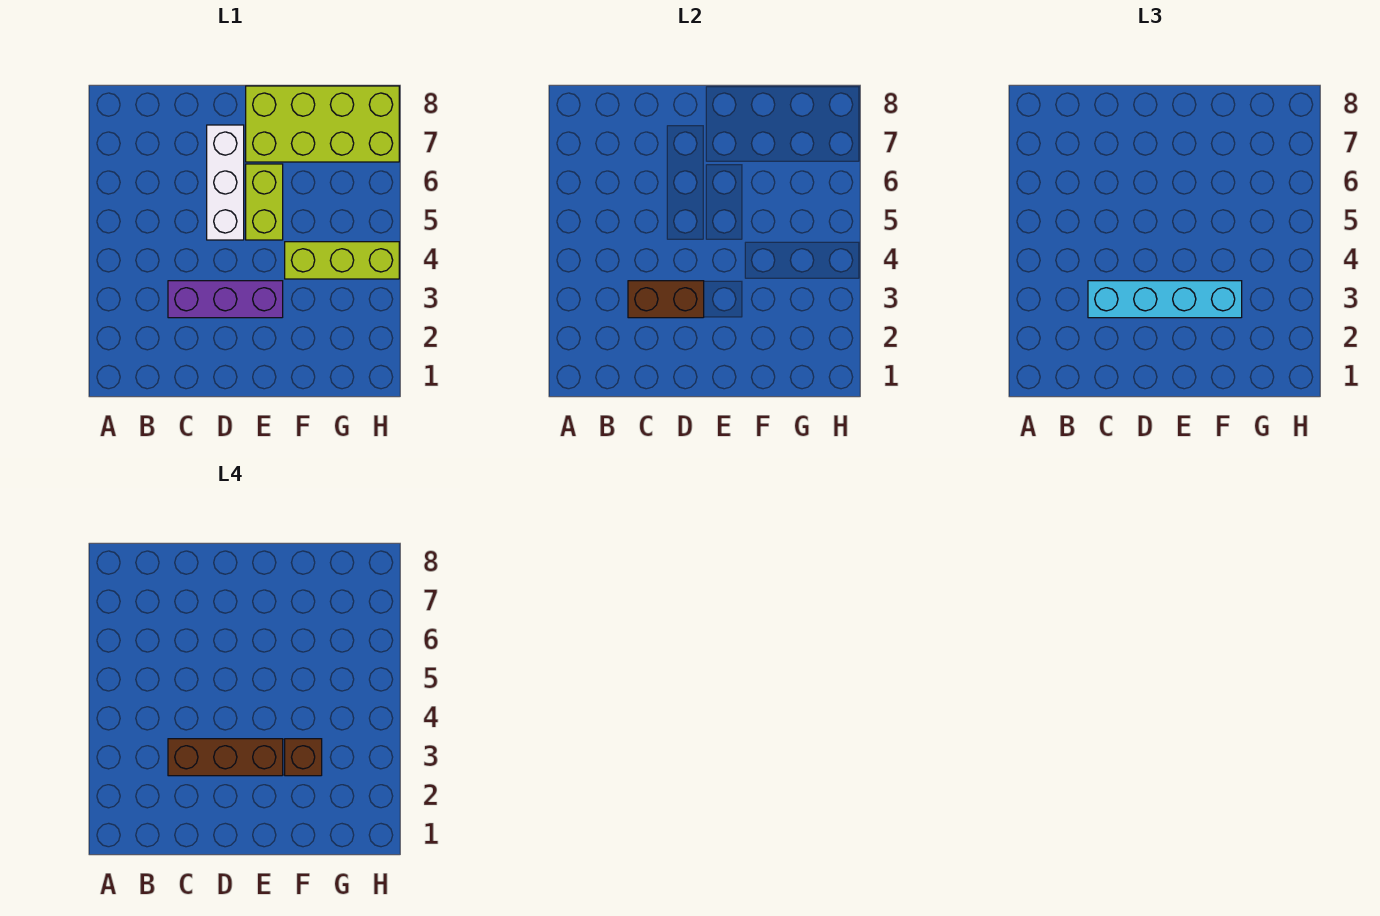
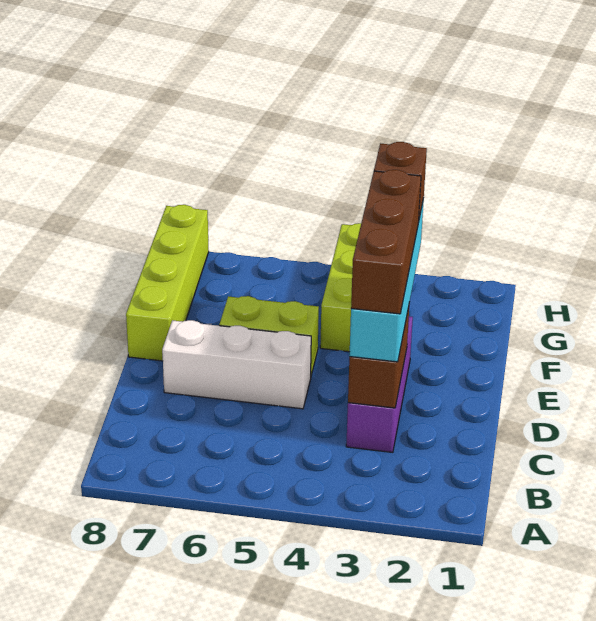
lime 2x4 brick [246,86,399,162] -> lime 1x4 brick [126,205,209,361]

